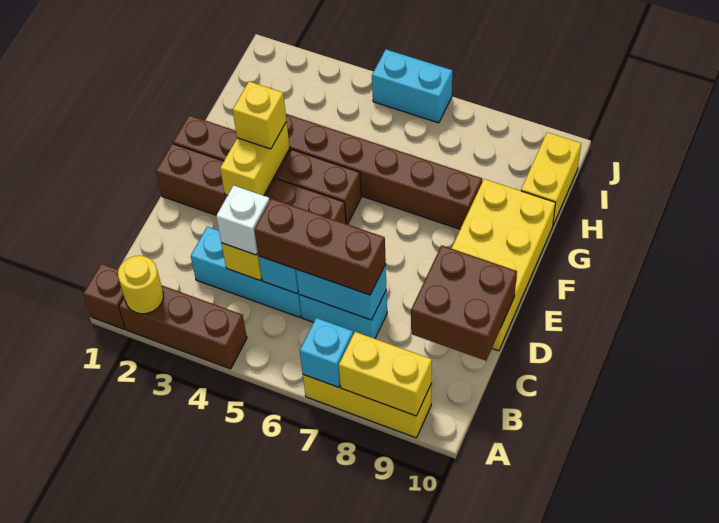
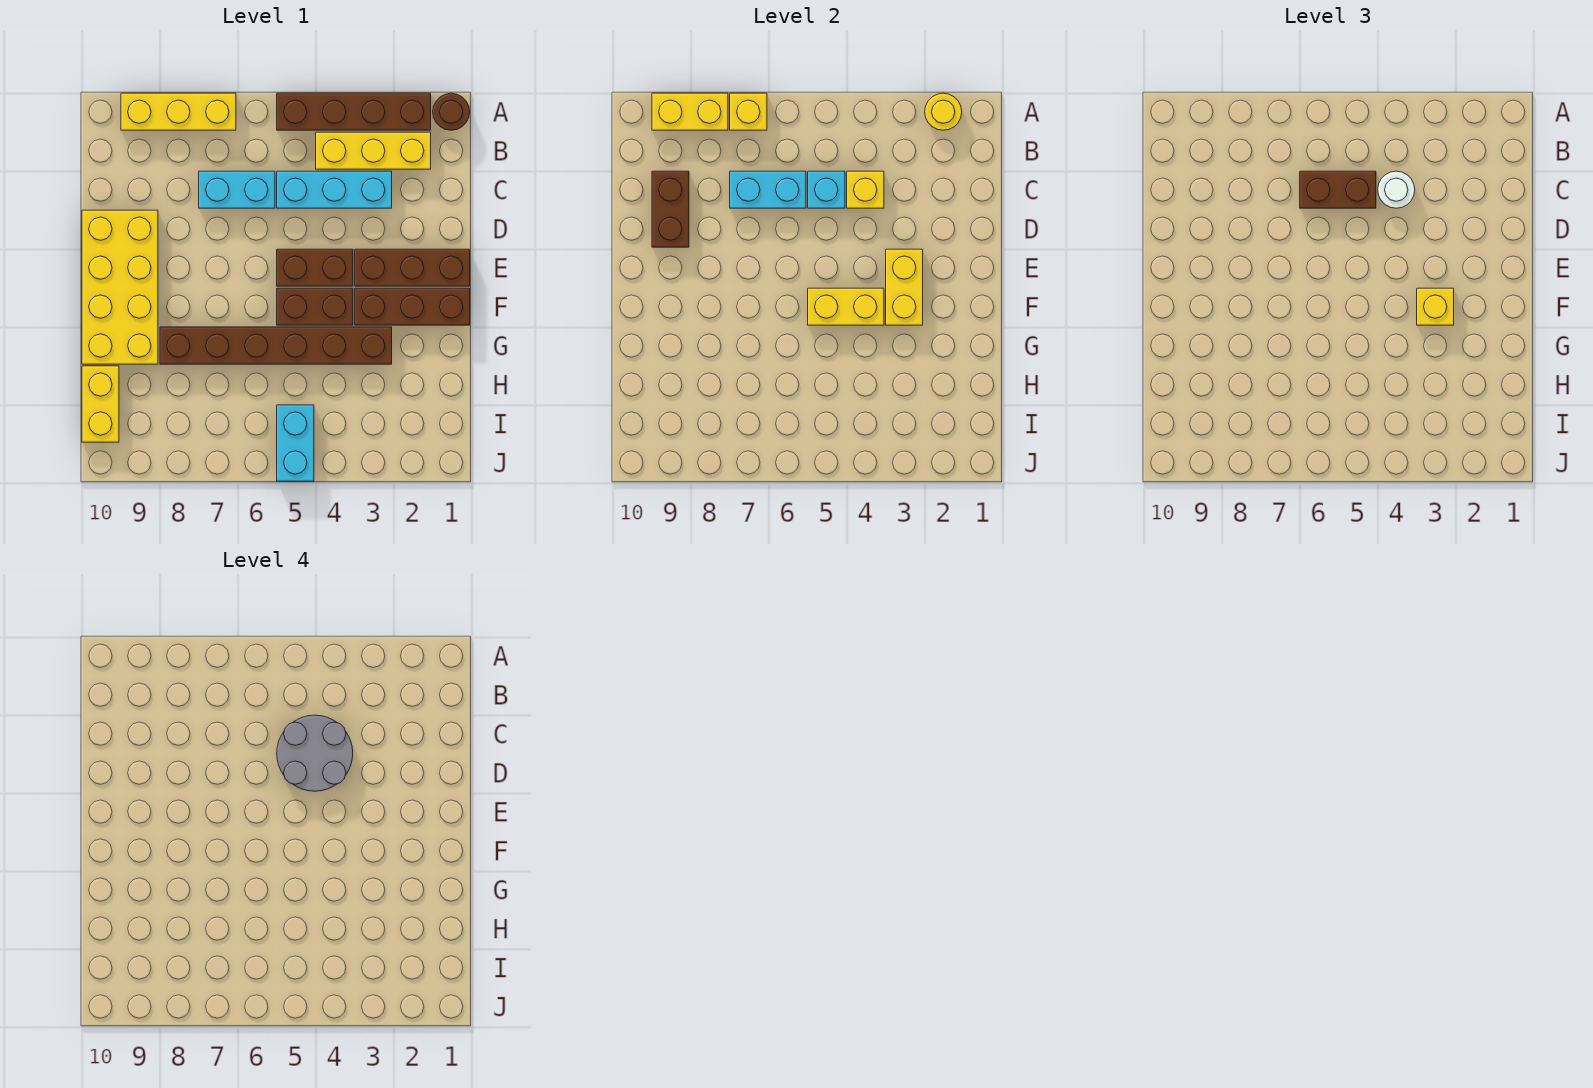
brown 1x1 brick [83,263,125,329] -> brown 1x1 round brick [433,93,470,130]
brown 1x3 brick [119,285,247,369] -> brown 1x4 brick [277,93,431,130]
cyan 1x1 brick [300,318,353,387] -> yellow 1x1 brick [730,93,767,130]
none -> yellow 1x3 brick [316,132,431,169]
white 1x1 brick [216,185,270,255] -> white 1x1 round brick [1378,171,1415,208]
none -> grey 2x2 round brick [277,715,353,791]
brown 1x3 brick [254,198,386,295] -> brown 1x2 brick [1300,171,1376,208]
brown 2x2 brick [411,245,517,361] -> brown 1x2 brick [652,171,689,247]
none -> yellow 1x2 brick [808,288,884,325]
cyan 1x2 brick [372,49,452,123] -> cyan 1x2 brick turned to [277,405,314,481]

